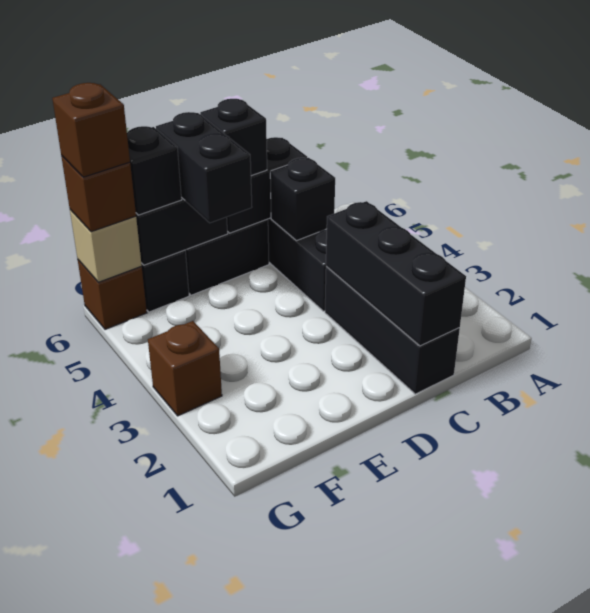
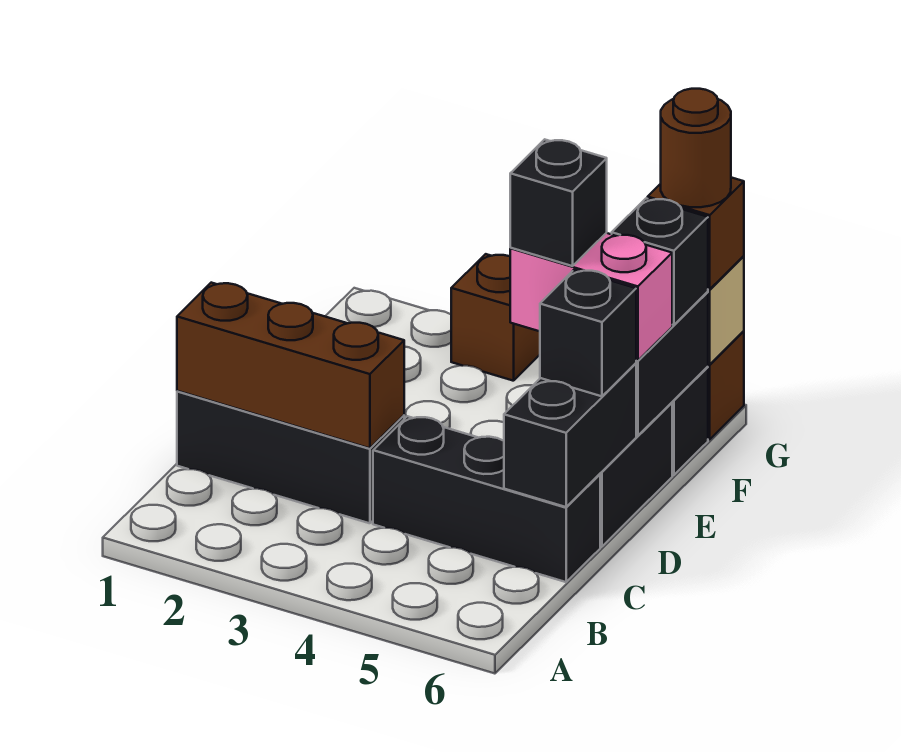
black 1x3 brick [326,201,466,346] -> brown 1x3 brick [177,283,404,448]
black 1x1 brick [270,158,335,241] -> black 1x1 brick moved to [510,139,607,266]
black 1x2 brick [156,112,252,223] -> pink 1x2 brick [510,233,672,361]
brown 1x1 brick [52,83,130,177] -> brown 1x1 round brick [661,89,731,207]

